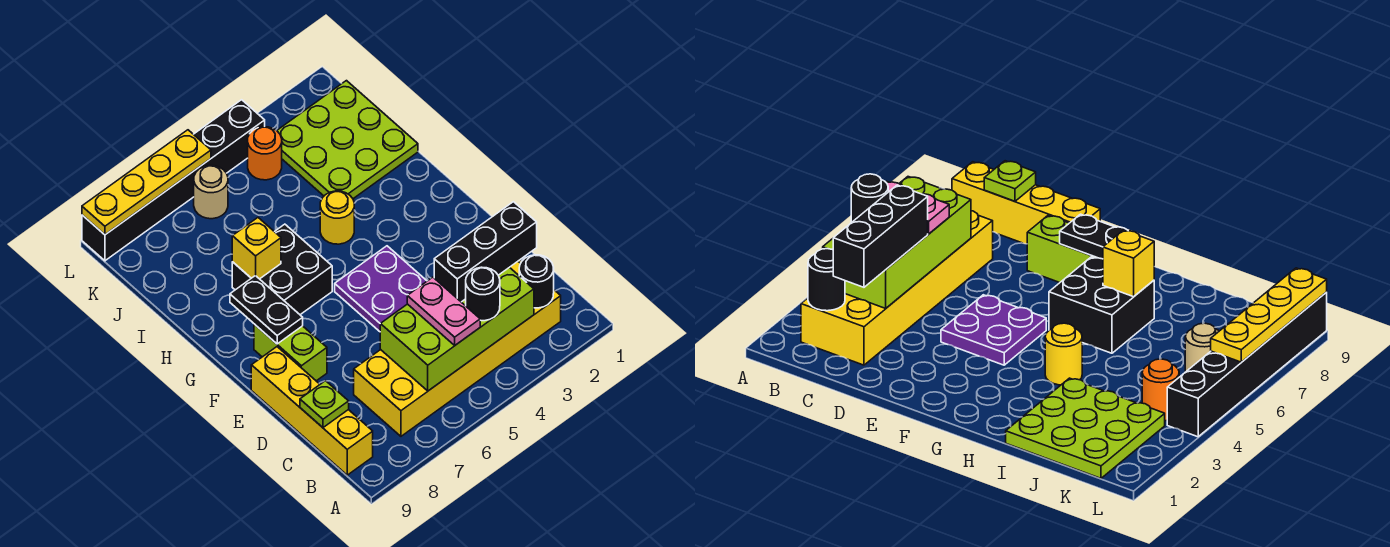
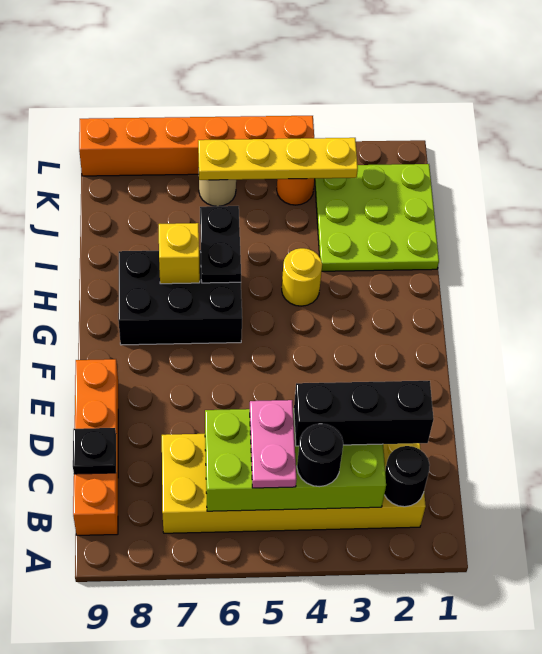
yellow 1x4 brick [251,347,373,475] -> orange 1x4 brick [73,359,118,535]
lime 1x1 plate [300,381,349,427] -> black 1x1 plate [73,428,116,474]
purple 2x2 plate [335,246,427,332] -> none
lime 1x2 brick [254,324,327,381] -> none
black 1x2 plate [230,276,303,344] -> black 1x2 plate moved to [200,206,241,283]
black 2x2 brick [232,224,332,315] -> black 2x3 brick [118,250,242,345]
black 1x6 brick [82,100,265,261] -> orange 1x6 brick [79,116,314,176]
yellow 1x4 plate [82,130,211,235] -> yellow 1x4 plate moved to [198,138,358,180]

